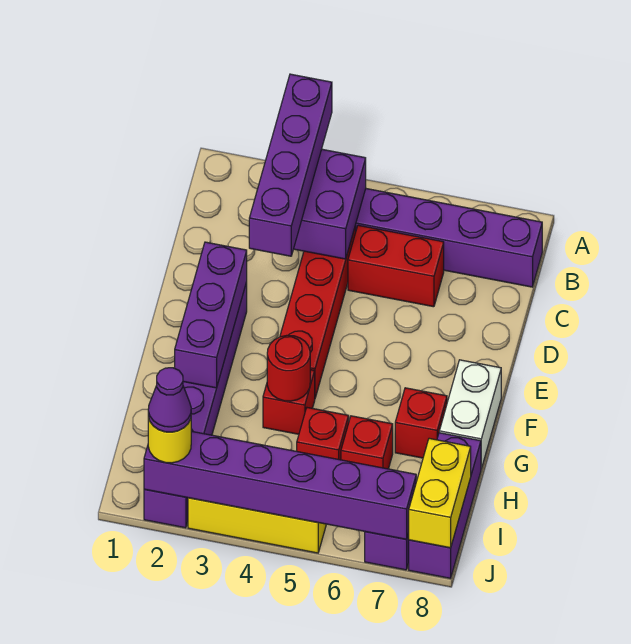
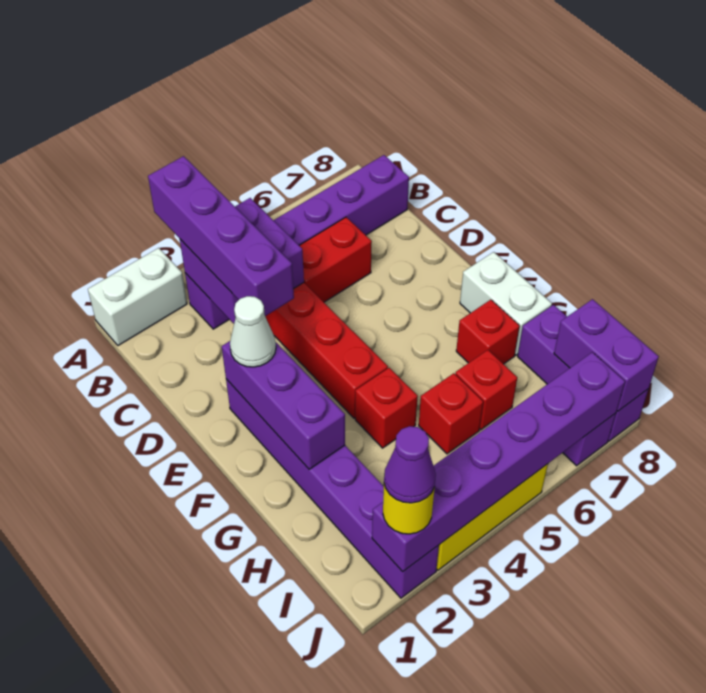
none -> white 1x2 brick [88,248,187,346]
none -> white 1x1 cone [230,296,276,367]
red 1x1 round brick [267,335,310,401] -> none
yellow 1x2 brick [409,438,471,548] -> purple 1x2 brick [554,299,659,411]

